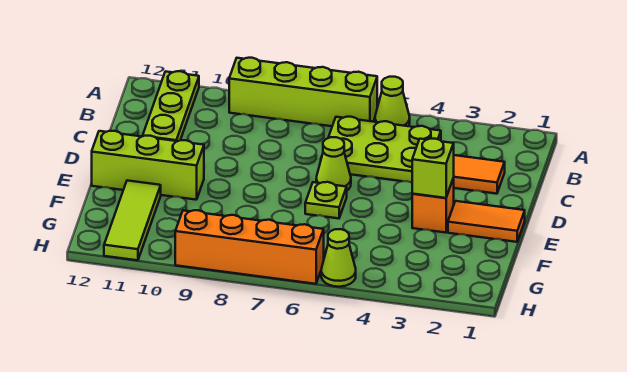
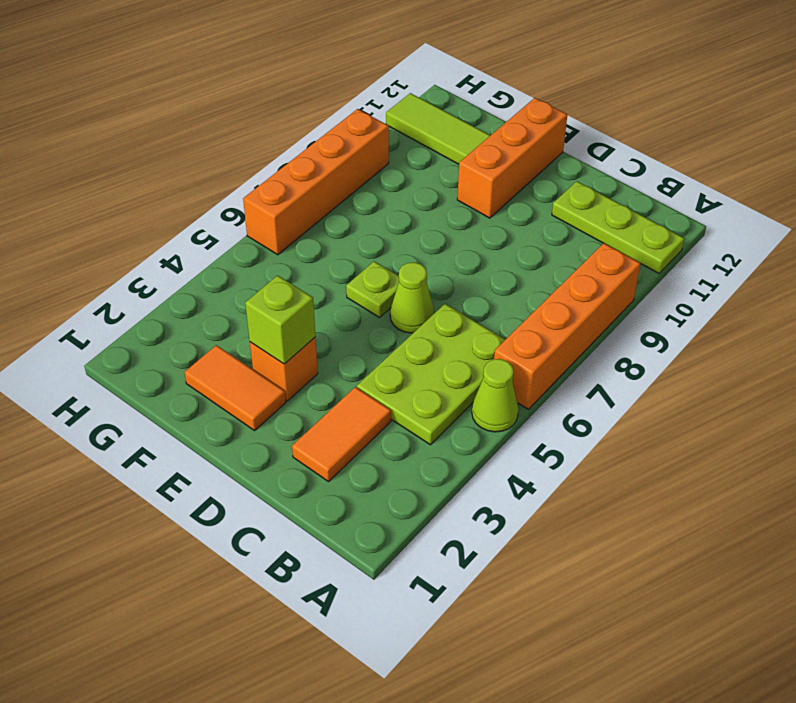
lime 1x4 brick [229,58,377,126] -> orange 1x4 brick [494,243,641,409]
orange 1x2 tile [448,201,525,242] -> orange 1x2 tile turned to [184,345,286,431]
lime 1x3 brick [92,131,204,200] -> orange 1x3 brick [457,98,567,218]
lime 1x1 cone [321,229,356,287] -> none

